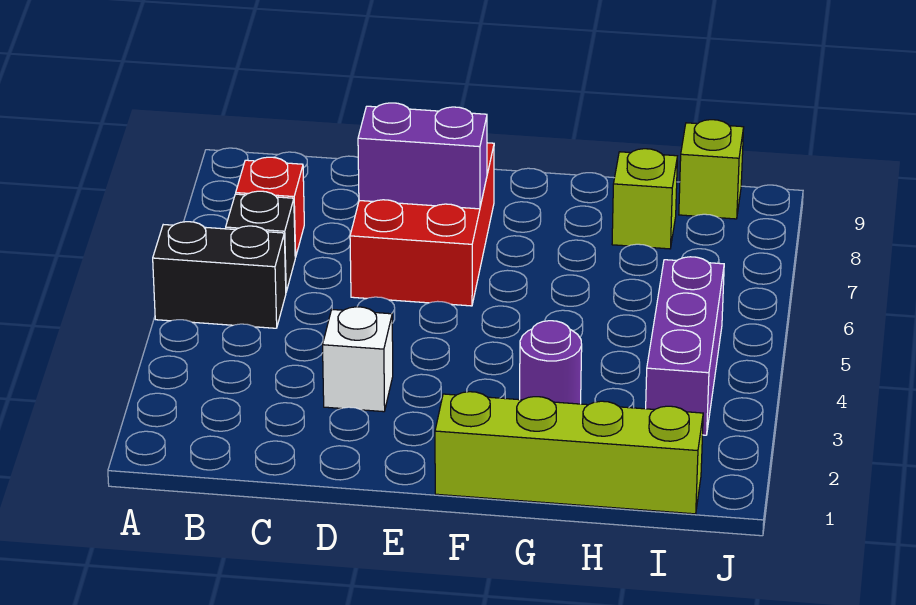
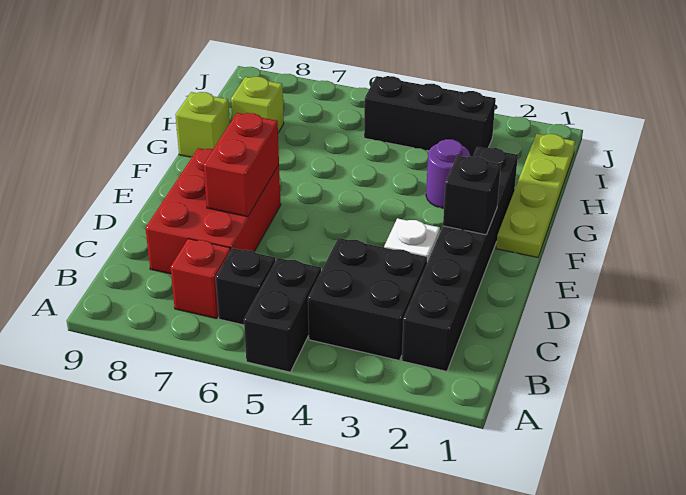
none -> black 1x6 brick [402,147,518,371]
none -> black 2x2 brick [308,238,427,360]
red 2x3 brick [350,143,494,306] -> red 2x3 brick turned to [146,148,281,274]
purple 1x2 brick [358,103,487,209] -> red 1x2 brick [203,113,279,217]
none -> black 1x1 brick [443,156,501,235]
lime 1x4 brick [435,392,703,514] -> lime 1x4 plate [496,134,575,257]
purple 1x3 brick [646,257,724,435] -> black 1x3 brick [364,76,496,156]
lime 1x1 brick [679,120,744,219] -> lime 1x1 brick moved to [175,92,230,157]

